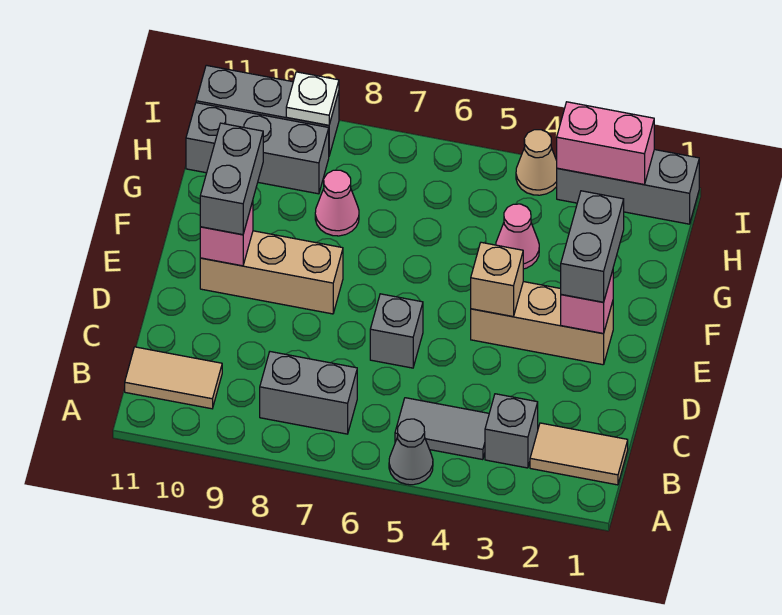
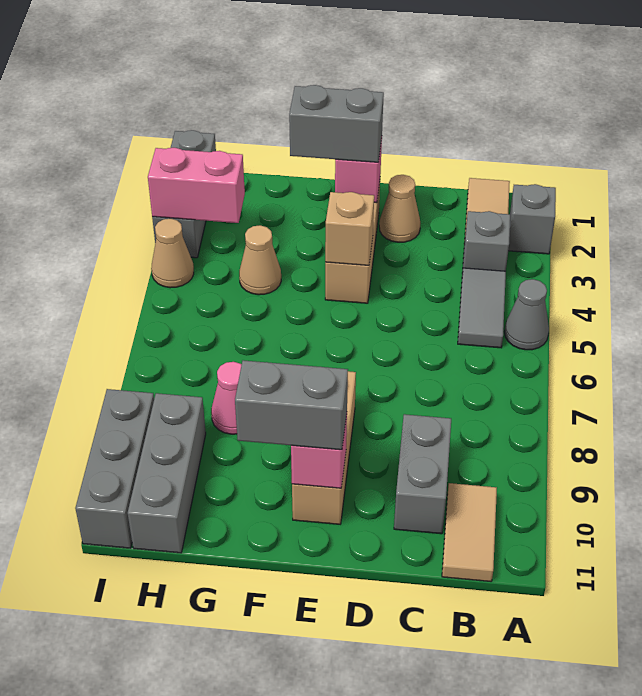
grey 1x2 brick [260,352,357,434] -> grey 1x2 brick moved to [394,414,451,534]
none -> tan 1x1 cone [379,175,420,242]
grey 1x1 brick [370,294,423,368] -> grey 1x1 brick moved to [508,184,556,254]
pink 1x1 cone [496,204,539,269] -> tan 1x1 cone [239,225,281,295]
pink 1x2 brick [557,102,654,184] -> pink 1x2 brick turned to [148,148,245,223]
white 1x1 plate [286,72,339,125] -> none

